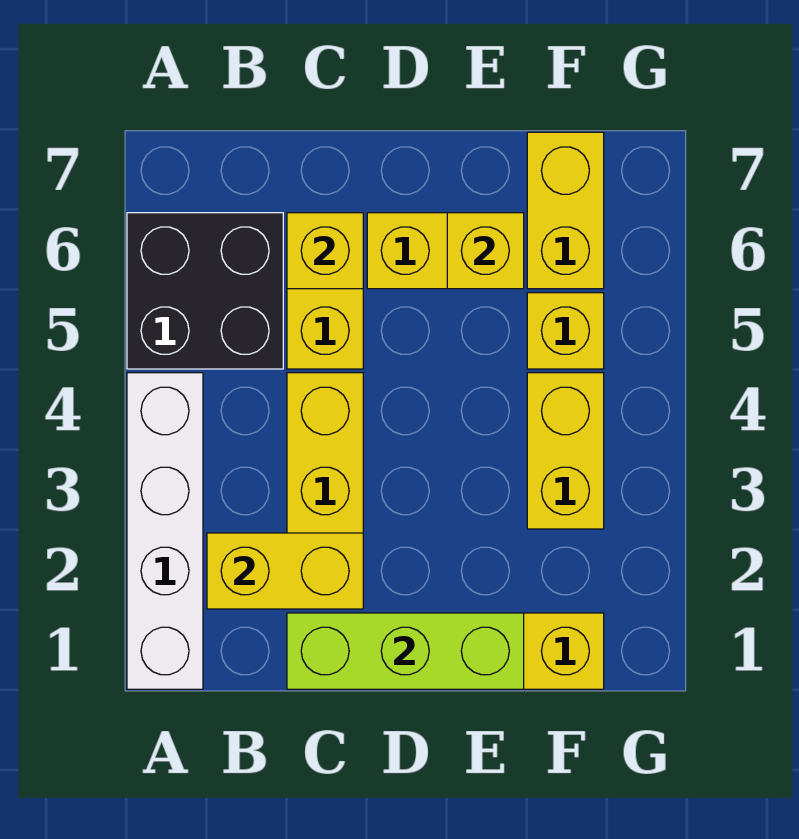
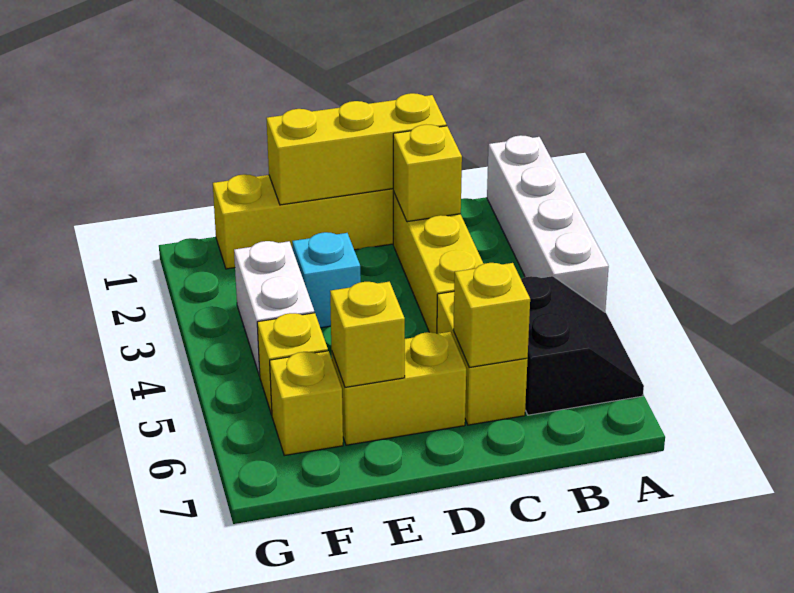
black 2x2 brick [127,213,283,369] -> black 2x2 slope [521,276,644,415]
yellow 1x2 brick [207,533,363,609] -> yellow 1x1 brick [393,125,462,222]
lime 1x3 brick [287,613,524,689] -> yellow 1x3 brick [266,93,447,205]
none -> cyan 1x1 brick [292,232,361,328]
yellow 1x2 brick [527,373,604,529] -> white 1x2 brick [234,241,314,376]
yellow 1x2 brick [527,132,604,289] -> yellow 1x1 brick [270,351,343,456]

